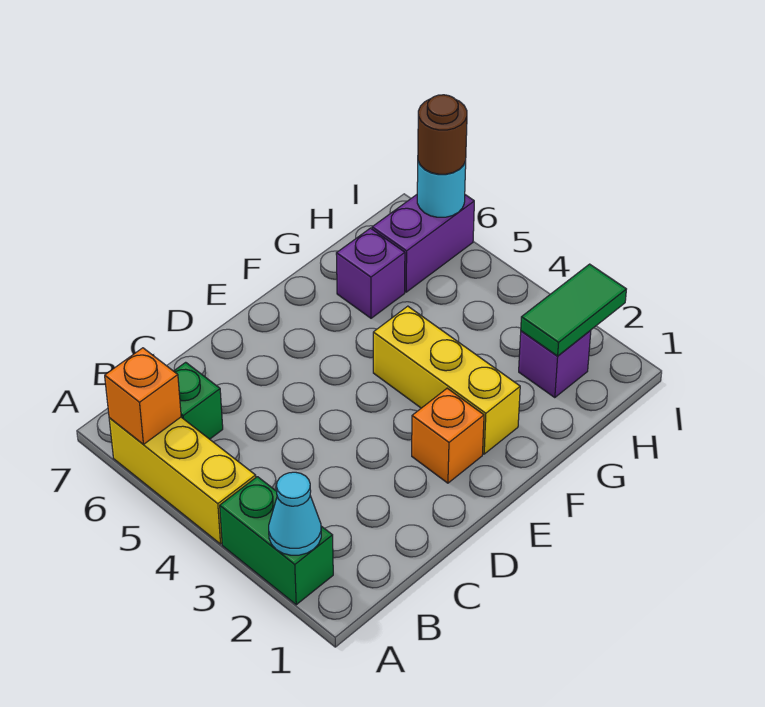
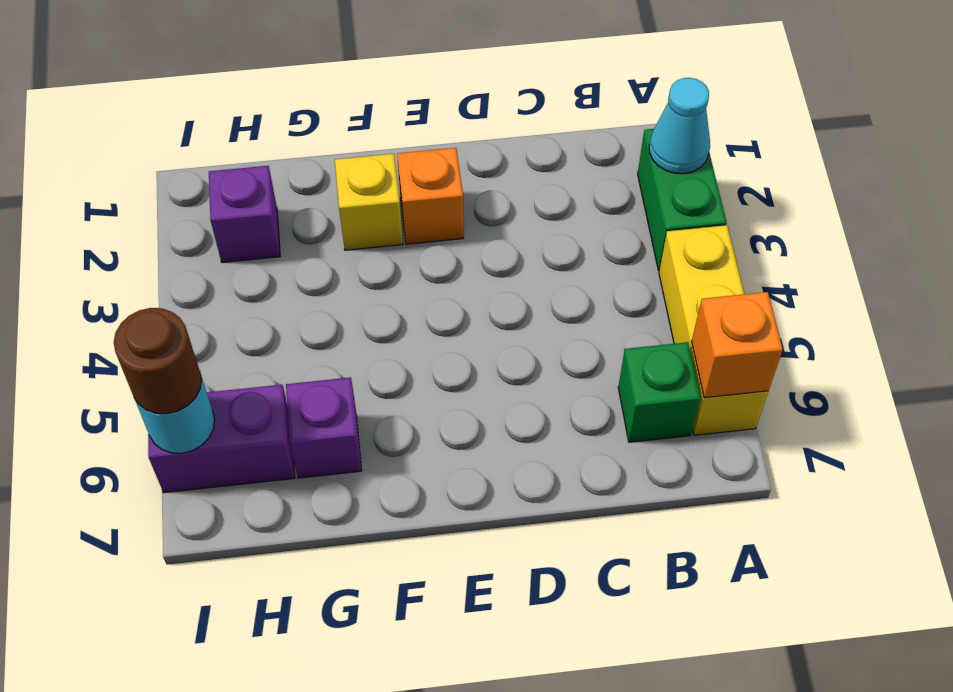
yellow 1x3 brick [373,306,520,454] -> yellow 1x1 brick [335,154,403,250]
green 1x2 tile [521,264,626,356] -> none

